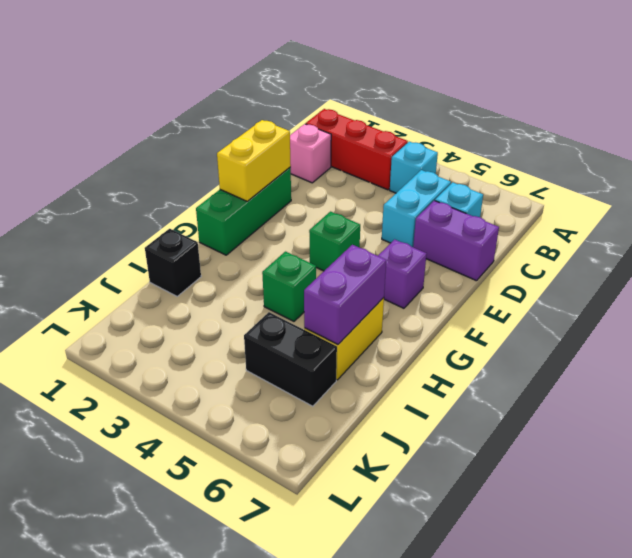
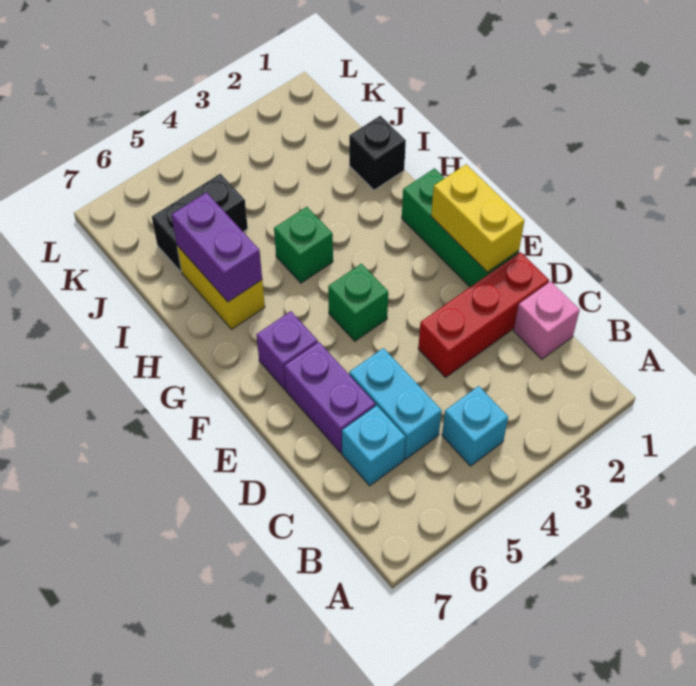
red 1x3 brick [306,109,408,190] -> red 1x3 brick moved to [418,252,549,377]
purple 1x2 brick [413,201,499,281] -> purple 1x2 brick turned to [284,342,375,453]

